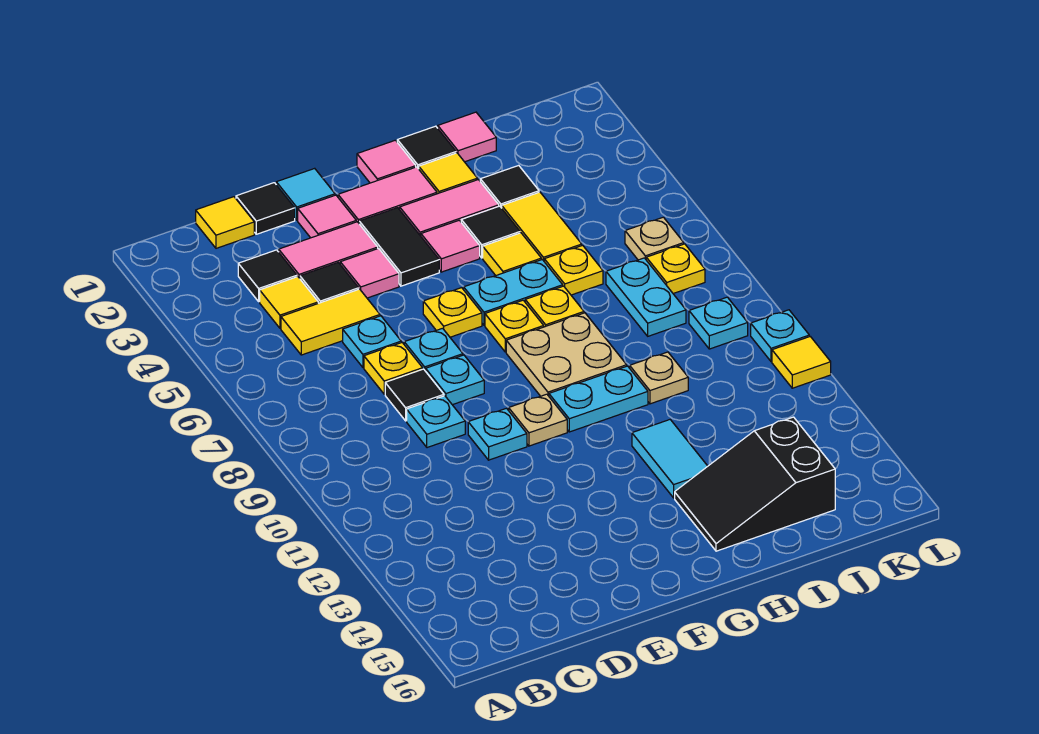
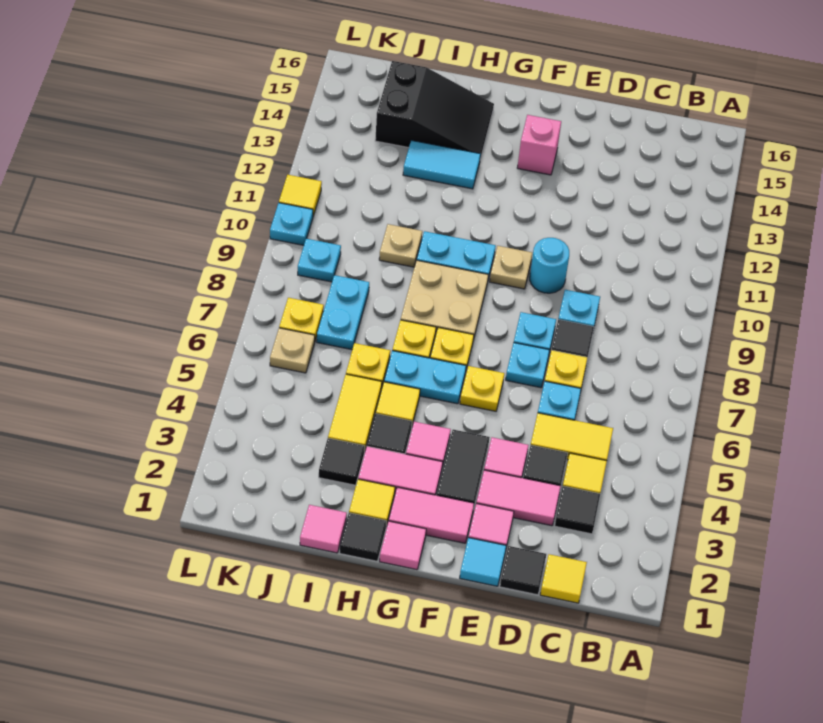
cyan 1x1 plate [468,408,527,460] -> cyan 1x1 round brick [530,238,569,293]
none -> pink 1x1 brick [517,115,561,175]
cyan 1x2 tile [632,420,708,498] -> cyan 1x2 tile turned to [403,140,481,189]

